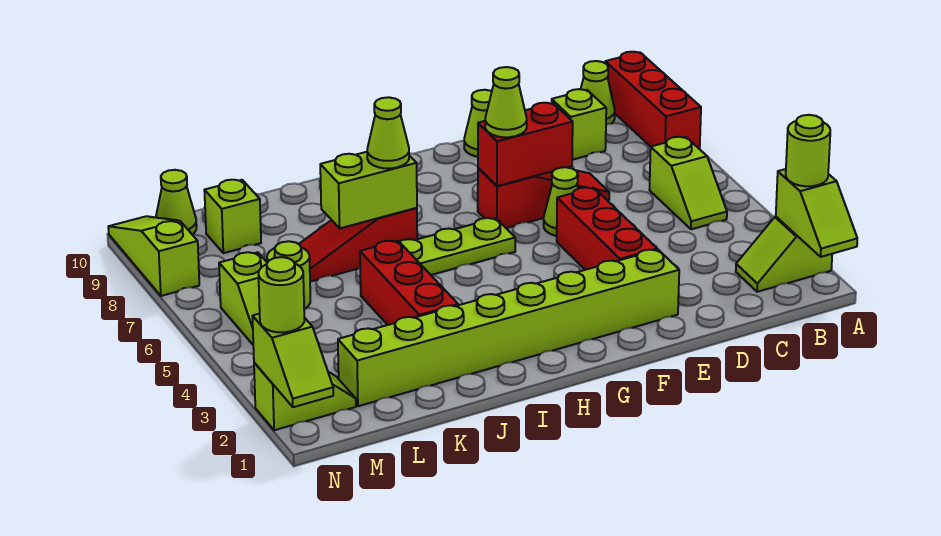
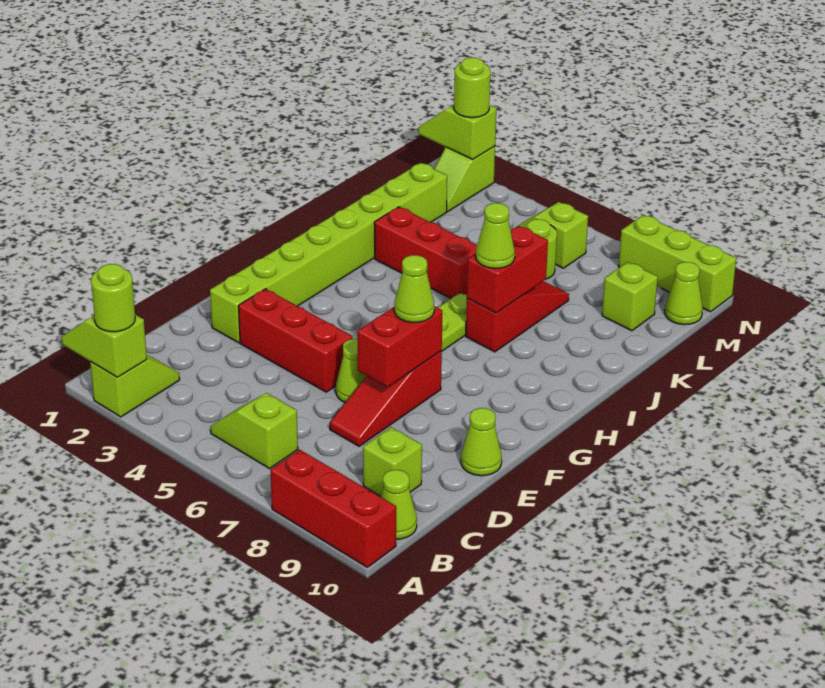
lime 1x2 brick [320,152,417,228] -> red 1x2 brick [467,226,548,313]
lime 1x3 slope [108,216,199,296] -> lime 1x3 brick [619,215,736,312]

